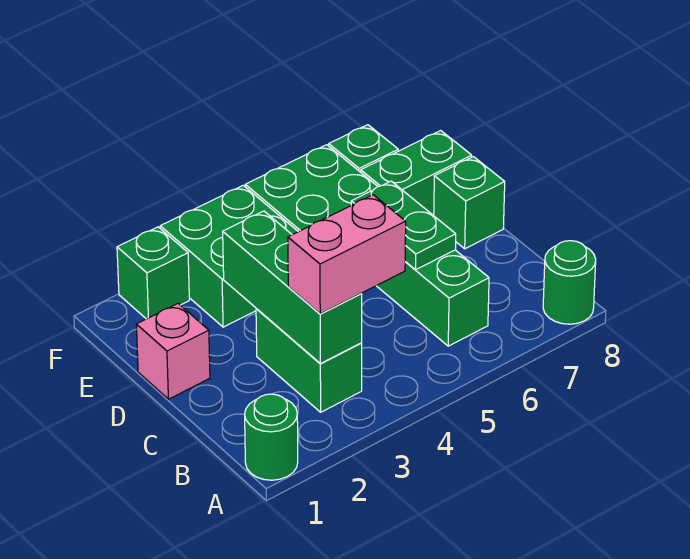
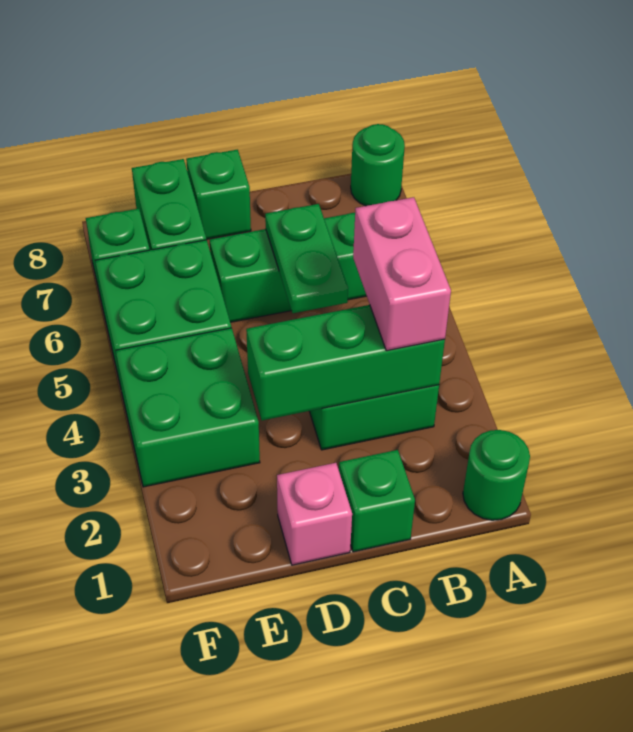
green 1x2 plate [351,181,456,270] -> green 1x2 plate turned to [265,204,348,313]
green 1x1 brick [117,227,189,319] -> green 1x1 brick moved to [339,450,415,552]

